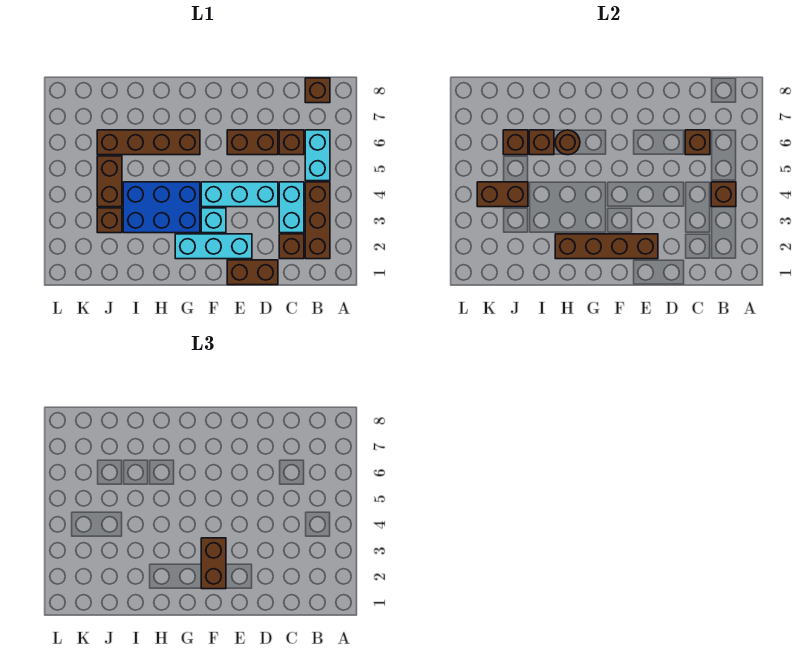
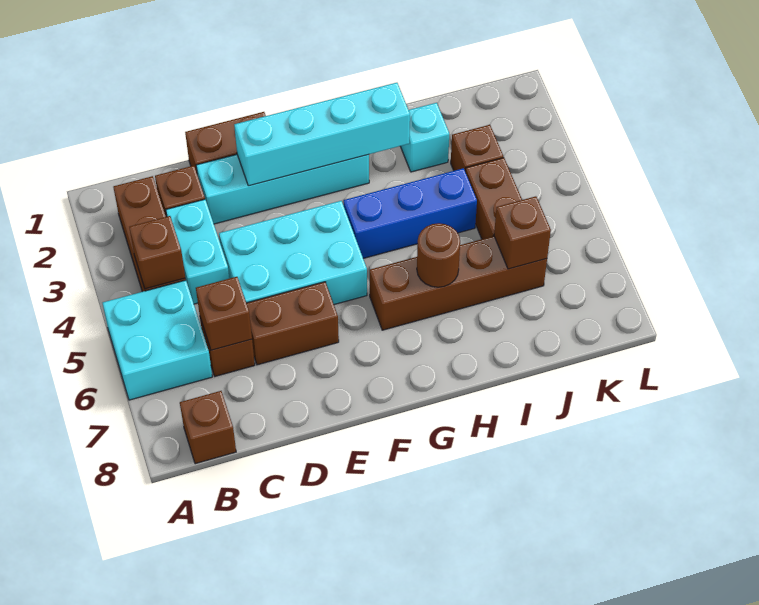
cyan 1x2 brick [305,130,330,181] -> cyan 2x2 brick [103,280,212,400]
cyan 1x3 brick [201,182,278,207] -> cyan 2x3 brick [219,201,367,305]
cyan 1x3 brick [175,234,252,259] -> cyan 1x4 brick [196,154,369,224]
brown 1x4 brick [555,234,658,259] -> cyan 1x4 brick [234,83,410,186]
brown 1x2 brick [201,538,226,589] -> none
cyan 1x1 brick [201,208,226,233] -> cyan 1x1 brick moved to [400,103,449,172]
blue 2x3 brick [123,182,200,233] -> blue 1x3 brick [344,168,477,258]
brown 1x1 brick [529,130,554,155] -> none
brown 1x2 brick [477,182,528,207] -> none

